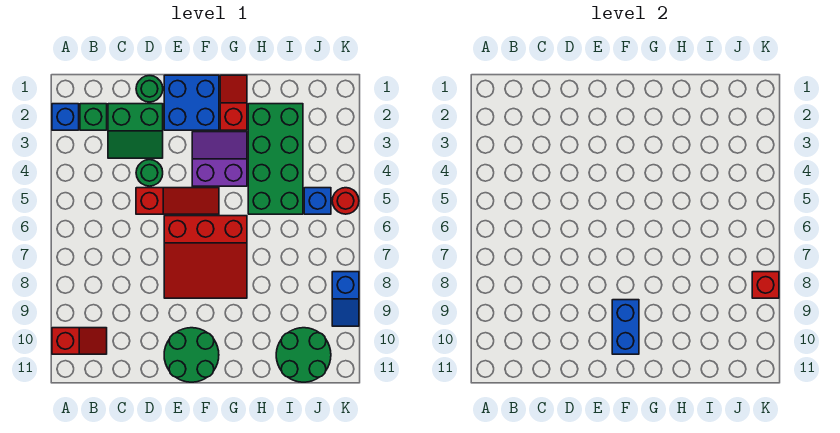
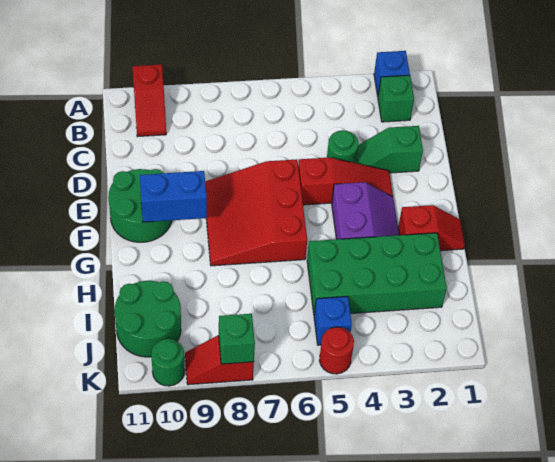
green 2x2 slope [108,104,163,158] -> green 1x2 slope [357,126,423,173]
green 1x1 round brick [136,76,163,102] -> green 1x1 round brick moved to [151,339,185,386]
red 1x3 slope [136,188,219,214] -> red 1x3 slope turned to [298,157,393,205]
blue 2x2 brick [164,75,219,130] -> none
blue 1x2 slope [332,272,359,326] -> red 1x2 slope [185,335,254,385]
red 1x1 brick [752,272,779,298] -> green 1x1 brick [219,314,255,364]

